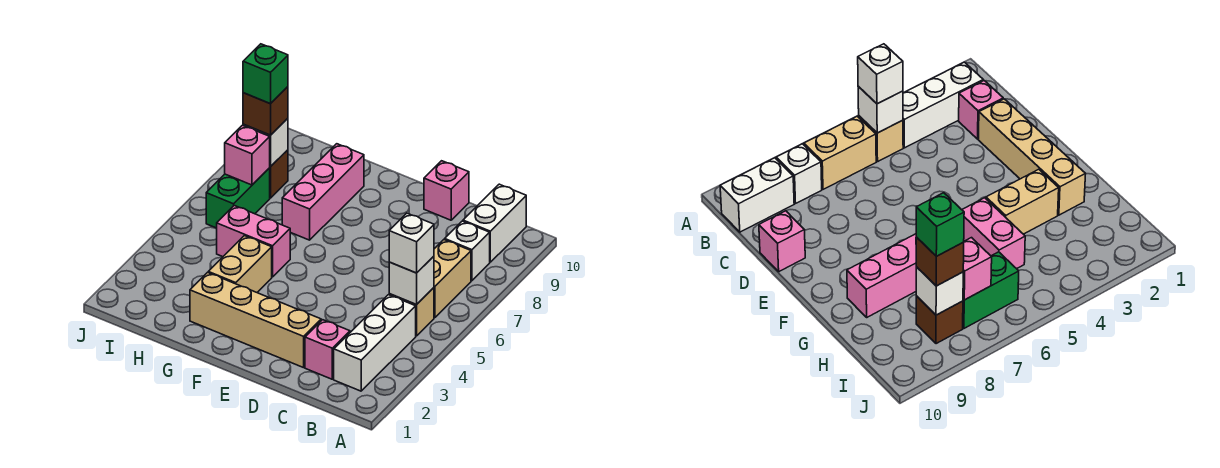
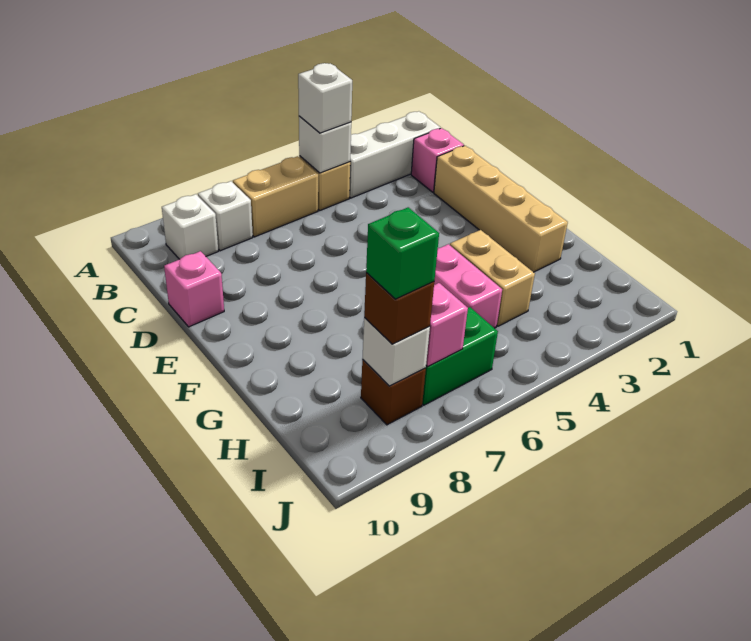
white 1x2 brick [463,184,526,262] -> white 1x1 brick [162,194,218,259]
tan 1x2 brick [208,236,272,292] -> tan 1x2 brick turned to [450,230,535,326]
pink 1x3 brick [282,144,364,240] -> none

